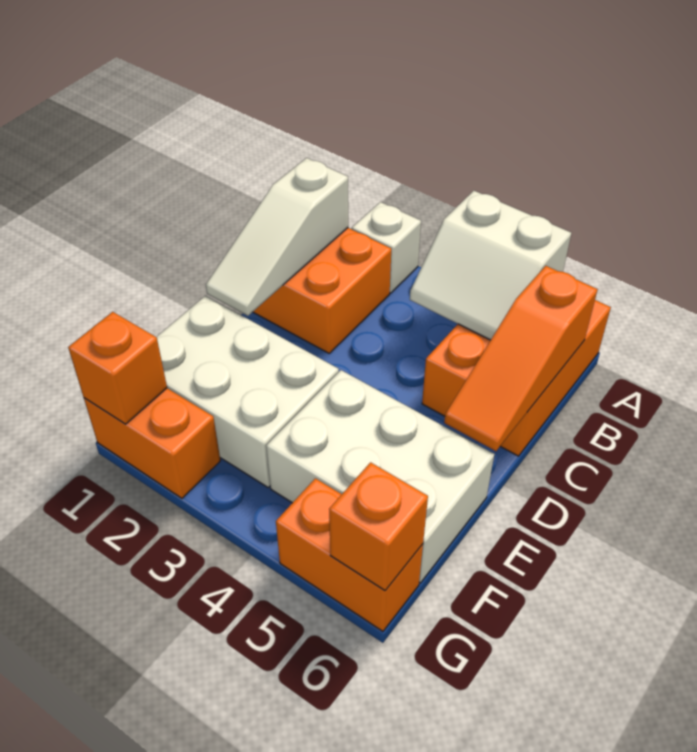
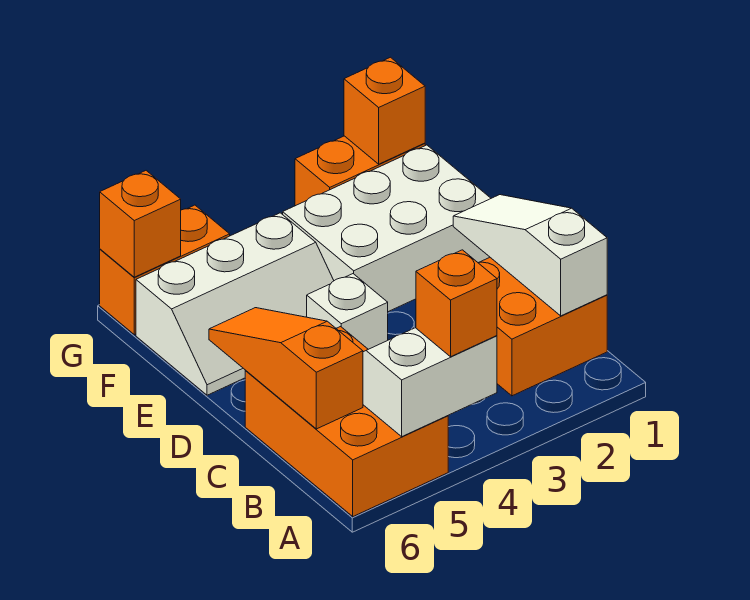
white 1x1 brick [352,202,421,293] -> white 1x1 brick moved to [307,274,388,349]
none -> orange 1x1 brick [416,250,497,357]
white 2x3 brick [266,370,494,583] -> white 2x3 slope [136,213,334,395]

